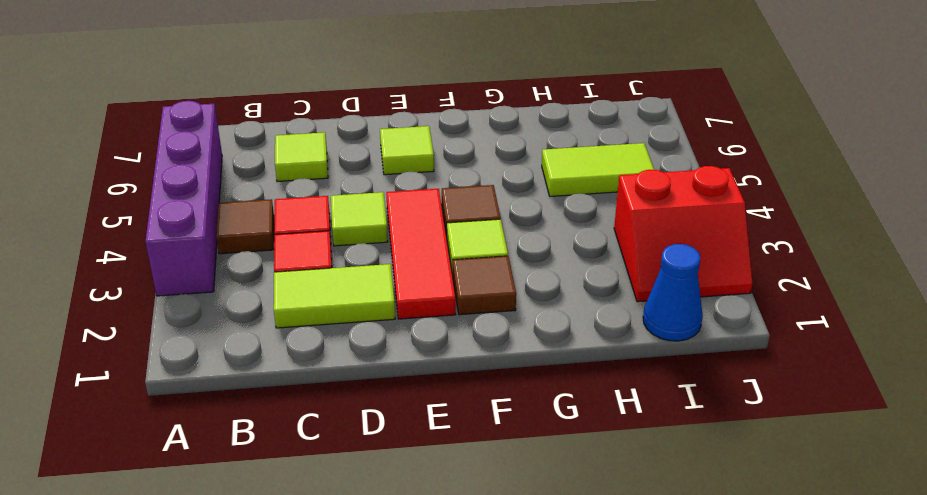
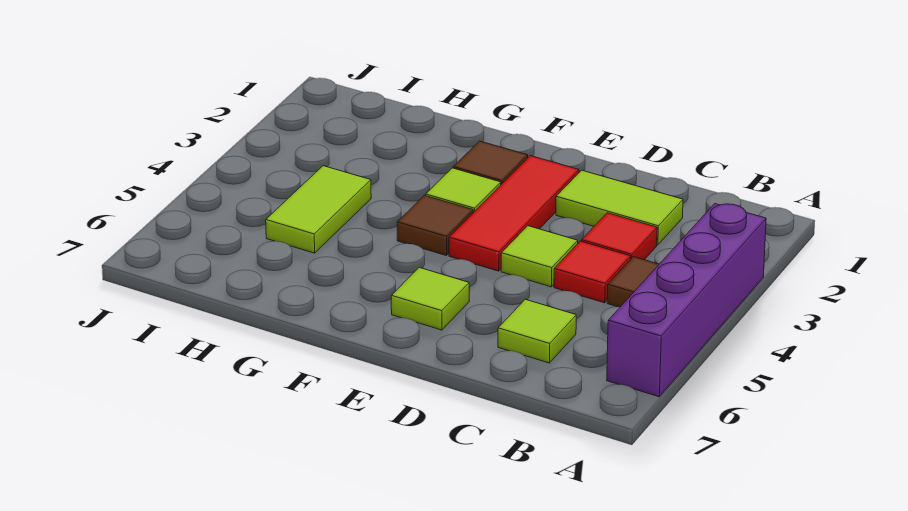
lime 1x2 tile [542,143,654,197] -> lime 1x2 tile turned to [266,166,371,253]
blue 1x1 cone [643,244,703,341] -> none
red 2x2 slope [614,166,753,302] -> none

